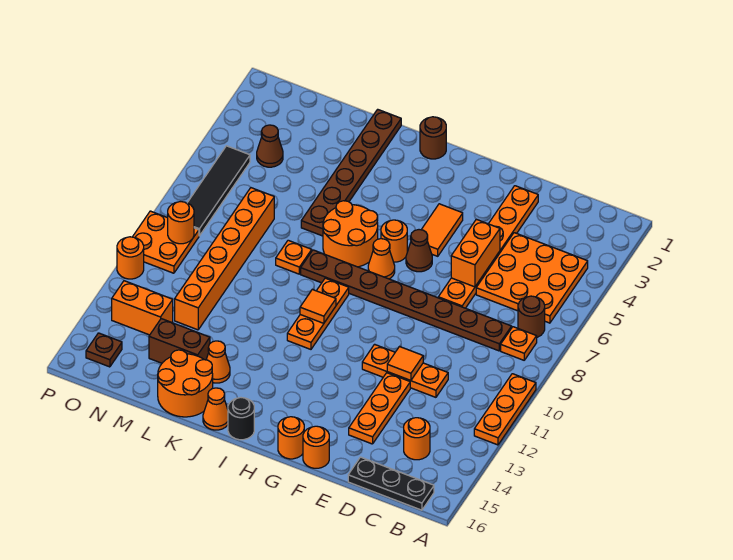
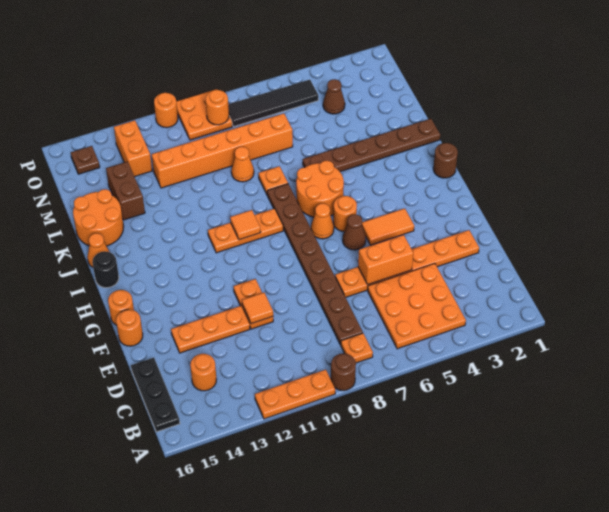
brown 1x1 round brick [518,296,545,337] -> brown 1x1 round brick moved to [331,353,356,391]
orange 1x3 plate [362,344,448,397] -> orange 1x2 plate [233,279,273,329]
orange 1x1 cone [206,341,230,383] -> orange 1x1 cone moved to [231,147,254,182]

